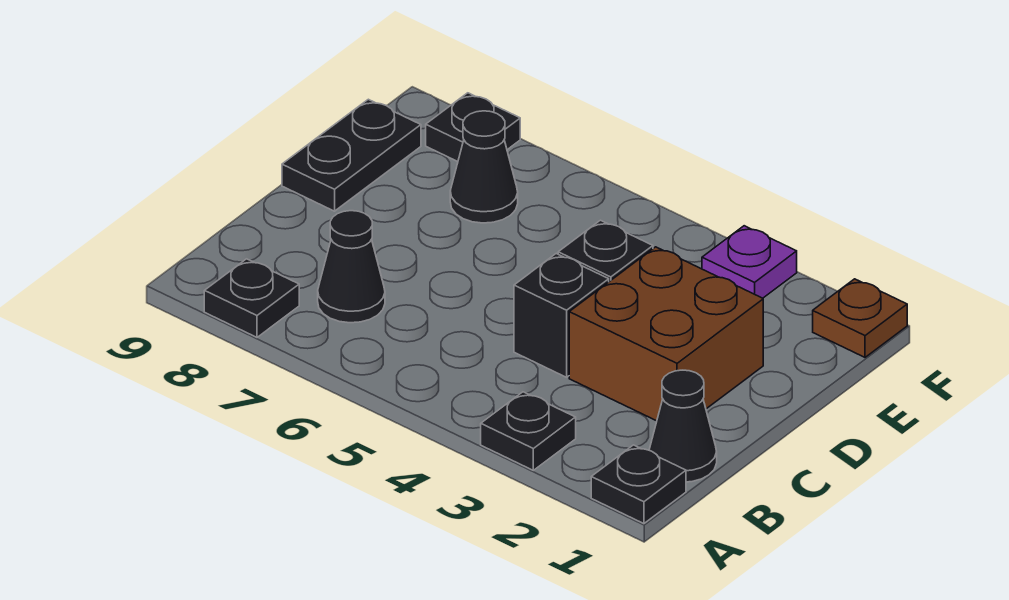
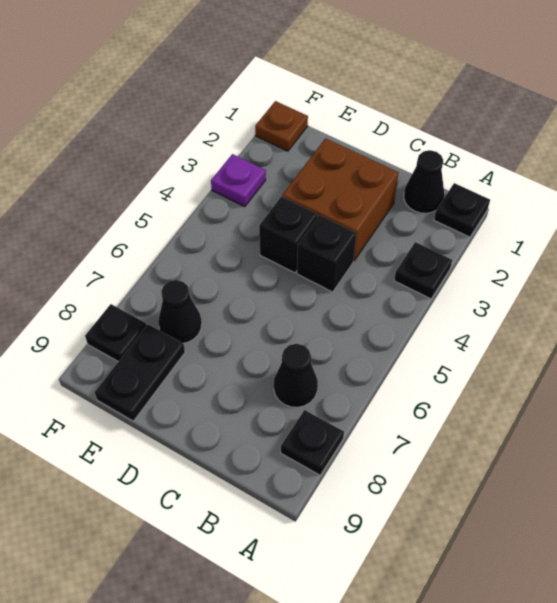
black 1x2 plate [282,99,421,211] -> black 1x2 plate turned to [95,324,185,421]

